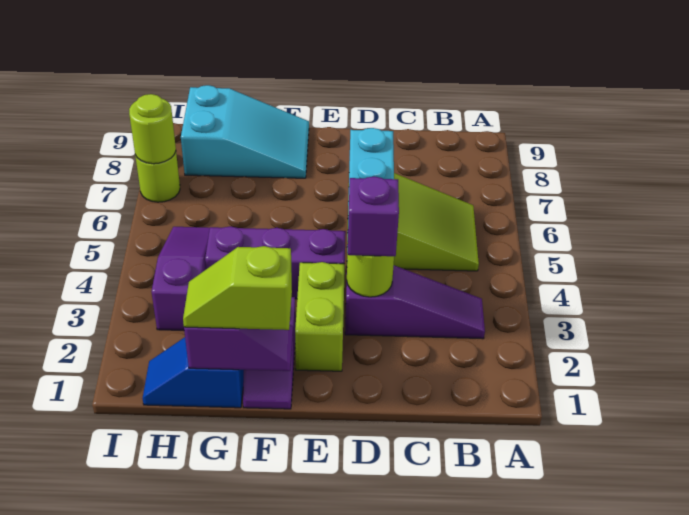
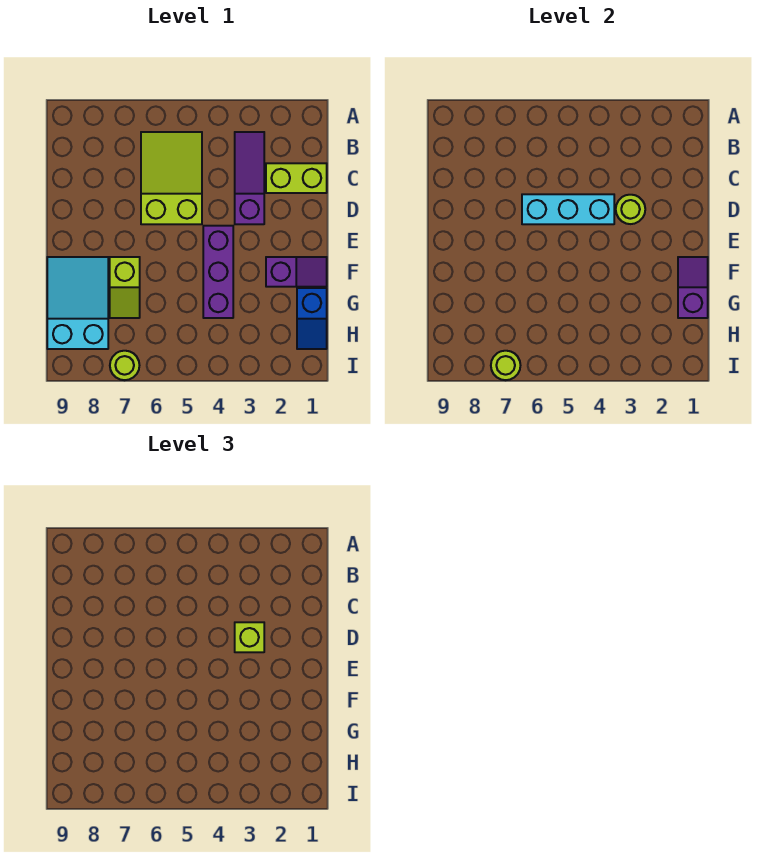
purple 1x1 brick [347,176,399,256] -> lime 1x1 brick [235,622,264,652]
lime 1x2 brick [295,262,345,371] -> lime 1x2 brick moved to [266,163,327,193]
lime 1x2 slope [183,246,292,330] -> lime 1x2 slope moved to [110,257,140,318]
purple 1x3 slope [152,227,210,330] -> none

